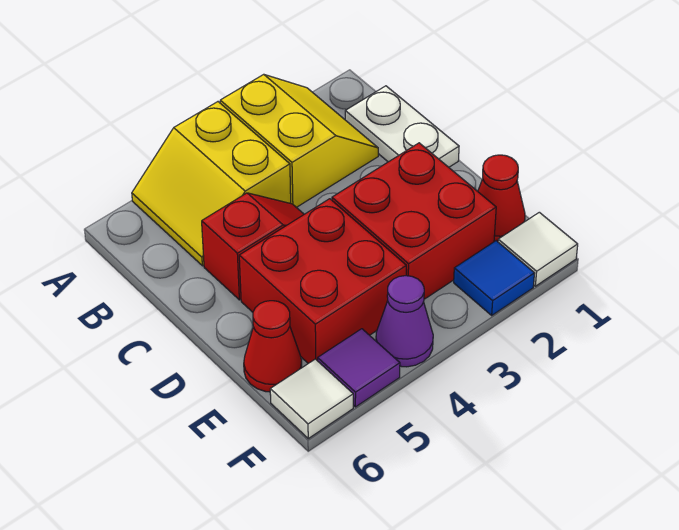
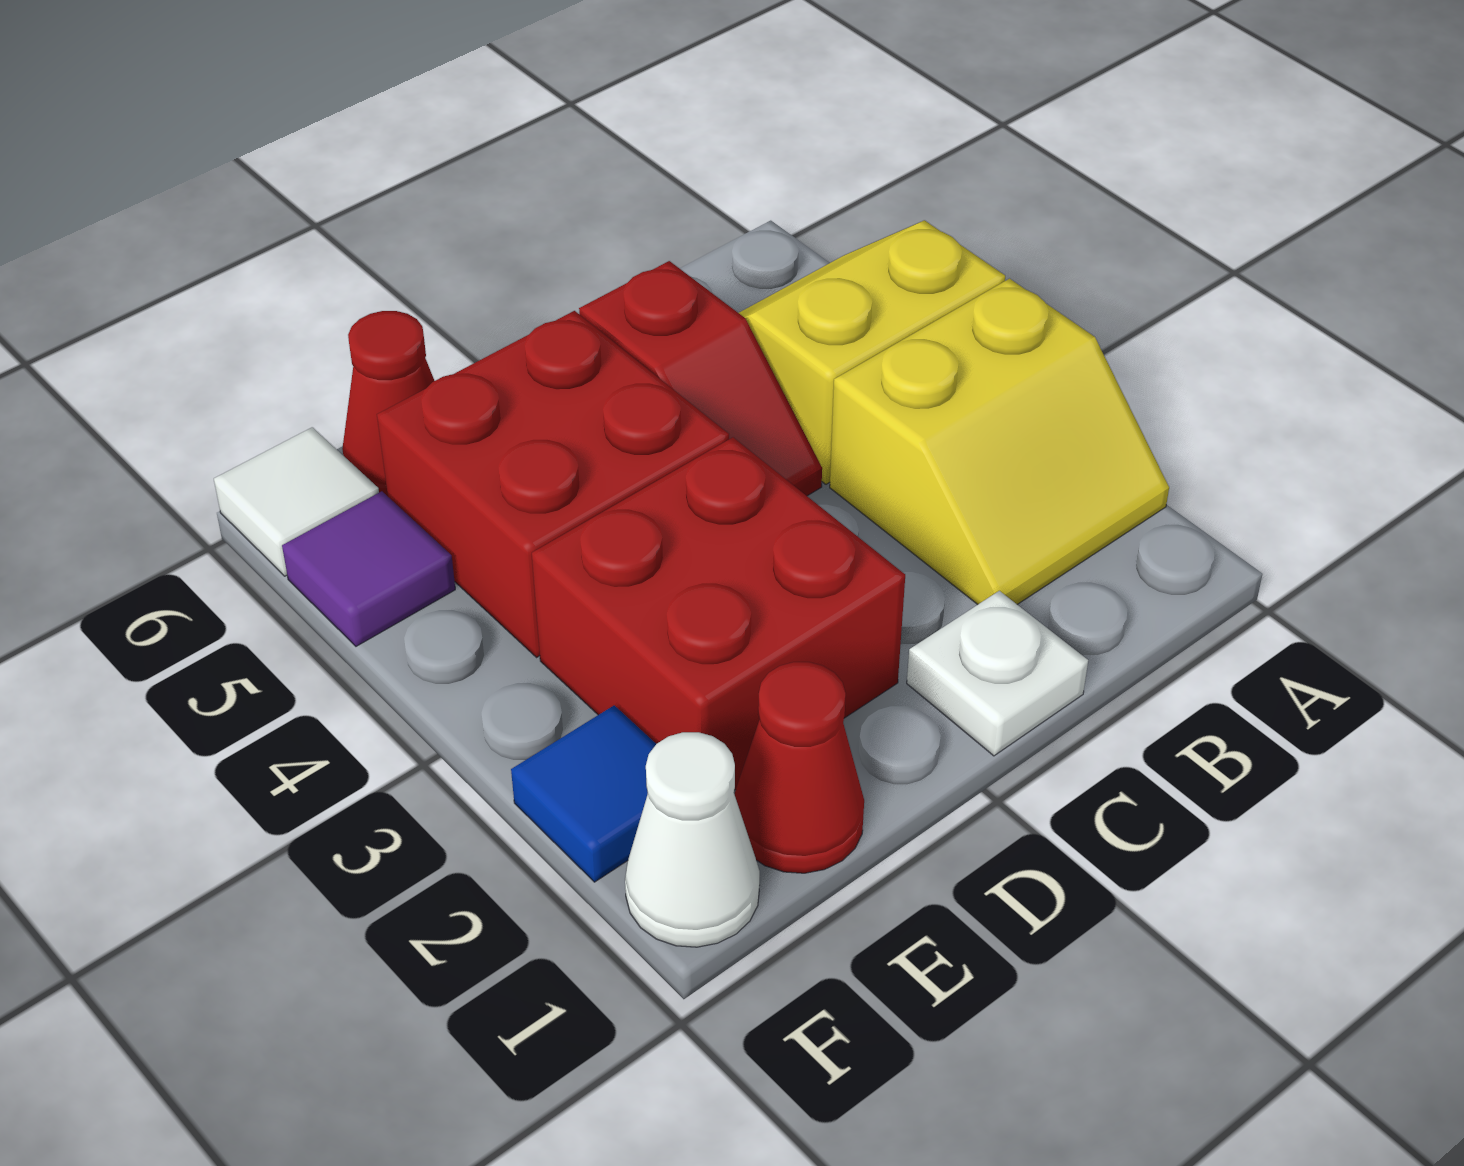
white 1x2 plate [345,86,459,167] -> white 1x1 plate [907,591,1088,756]
white 1x1 tile [498,212,578,286] -> white 1x1 cone [625,732,760,947]
purple 1x1 cone [376,276,433,367] -> none

